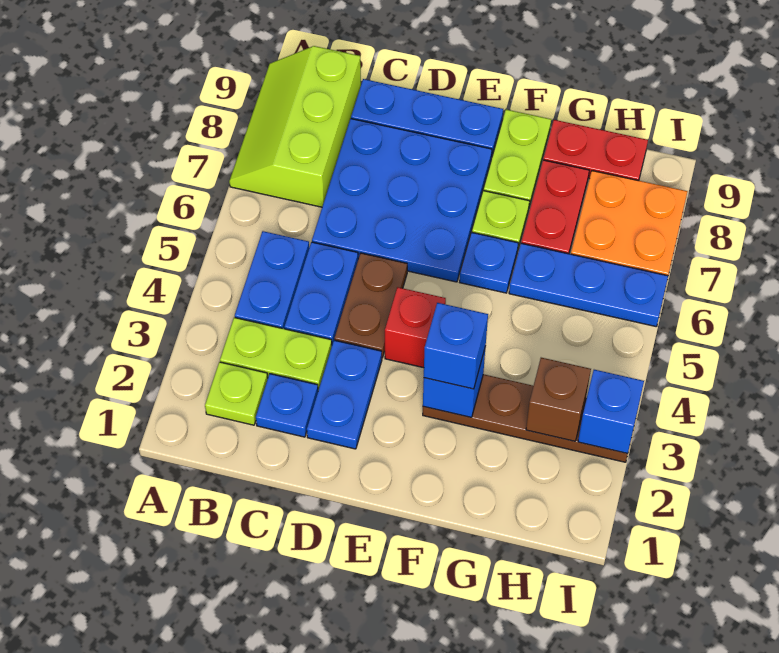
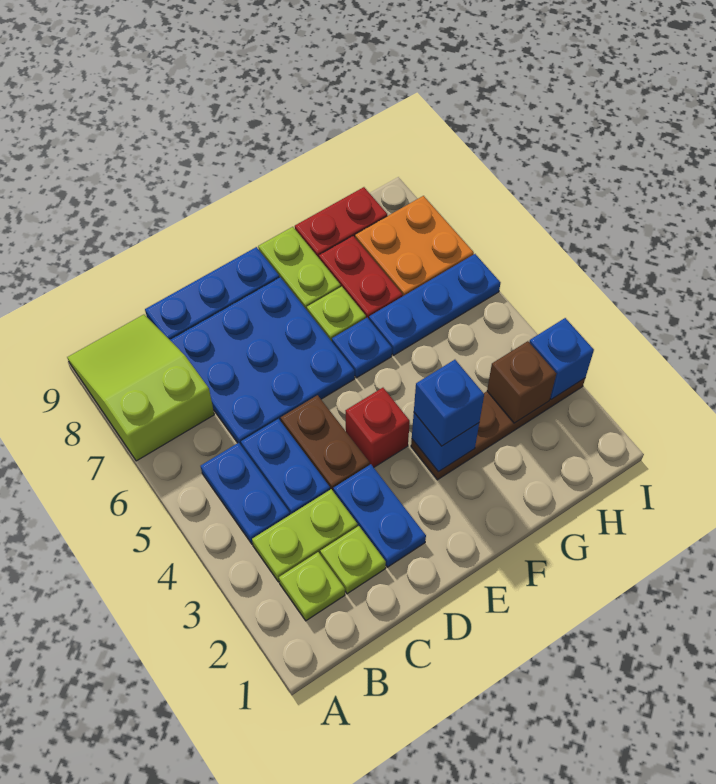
lime 2x3 slope [229,46,361,207] -> lime 2x3 slope turned to [67,315,214,461]
blue 1x1 plate [256,374,318,437] -> lime 1x1 plate [320,526,386,594]

